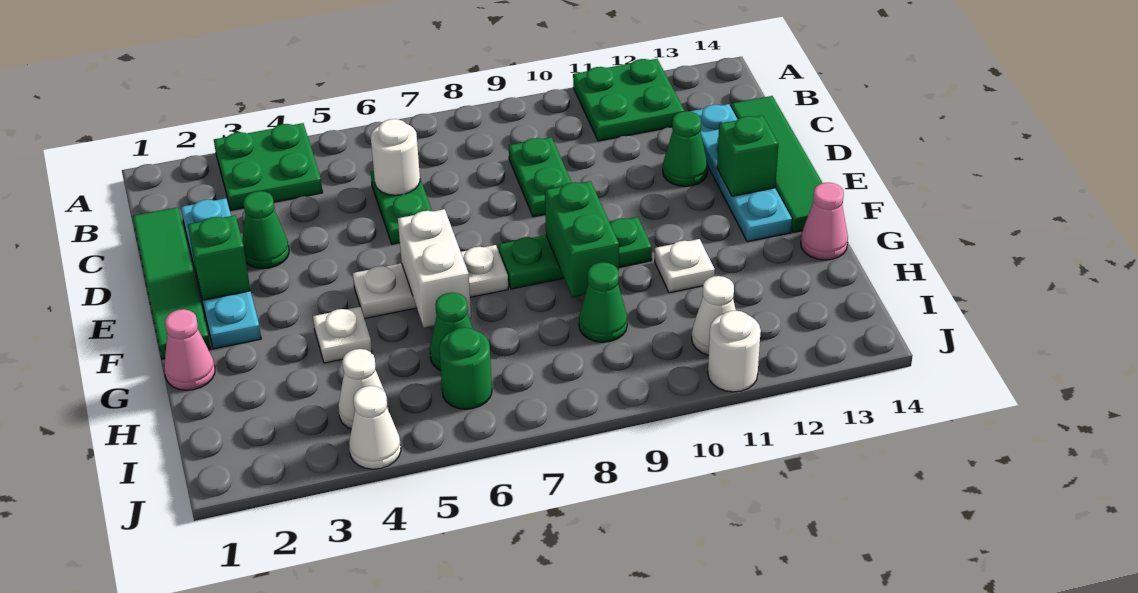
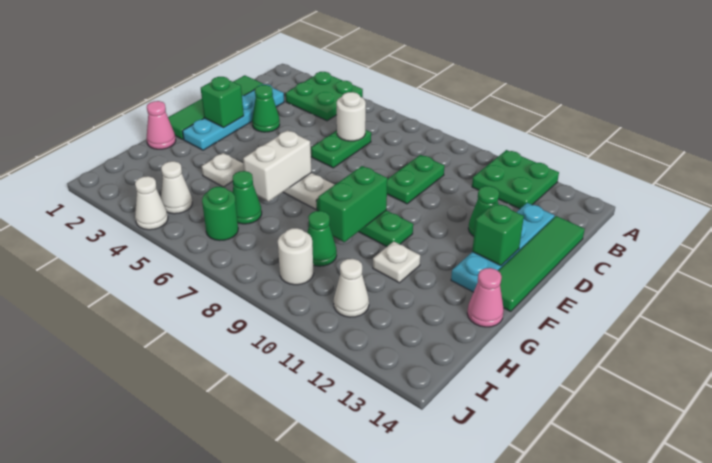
white 1x1 round brick [708,311,761,392] -> white 1x1 round brick moved to [278,228,314,285]

